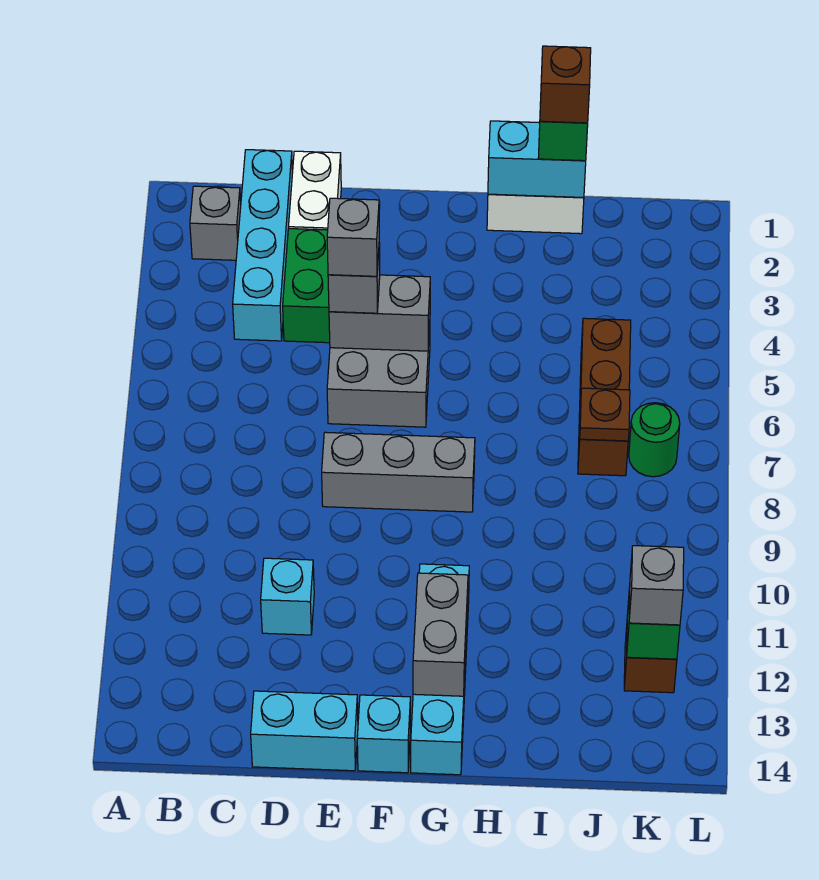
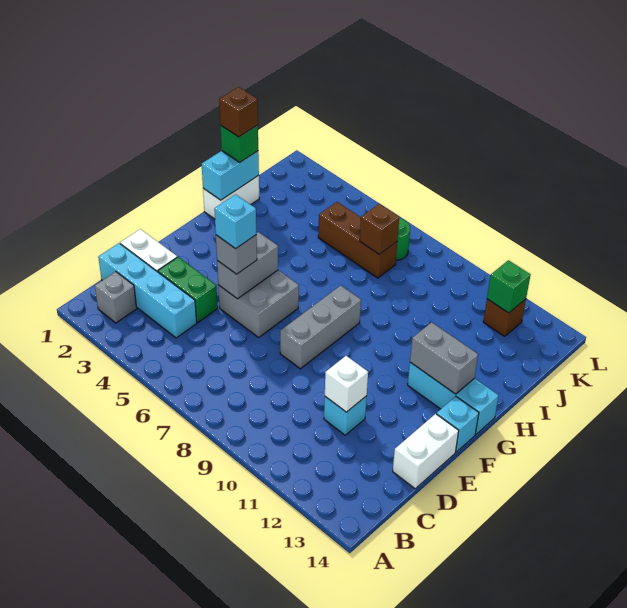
none -> white 1x1 brick [325,356,368,412]
cyan 1x2 brick [251,691,358,771] -> white 1x2 brick [393,414,459,489]
grey 1x1 brick [327,198,379,276] -> cyan 1x1 brick [214,194,256,249]
cyan 1x4 brick [411,564,469,775] -> cyan 1x3 brick [408,362,499,434]
brown 1x1 plate [580,388,630,441] -> brown 1x1 brick [360,204,399,255]
grey 1x1 brick [629,546,684,625] -> none

